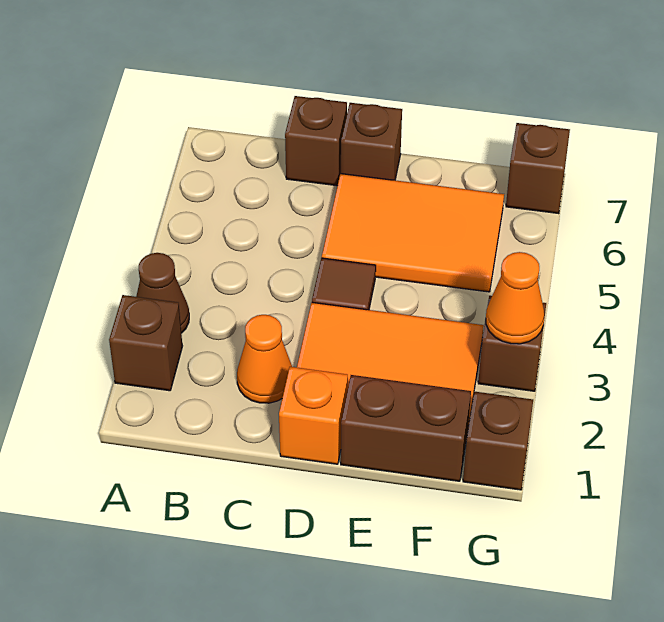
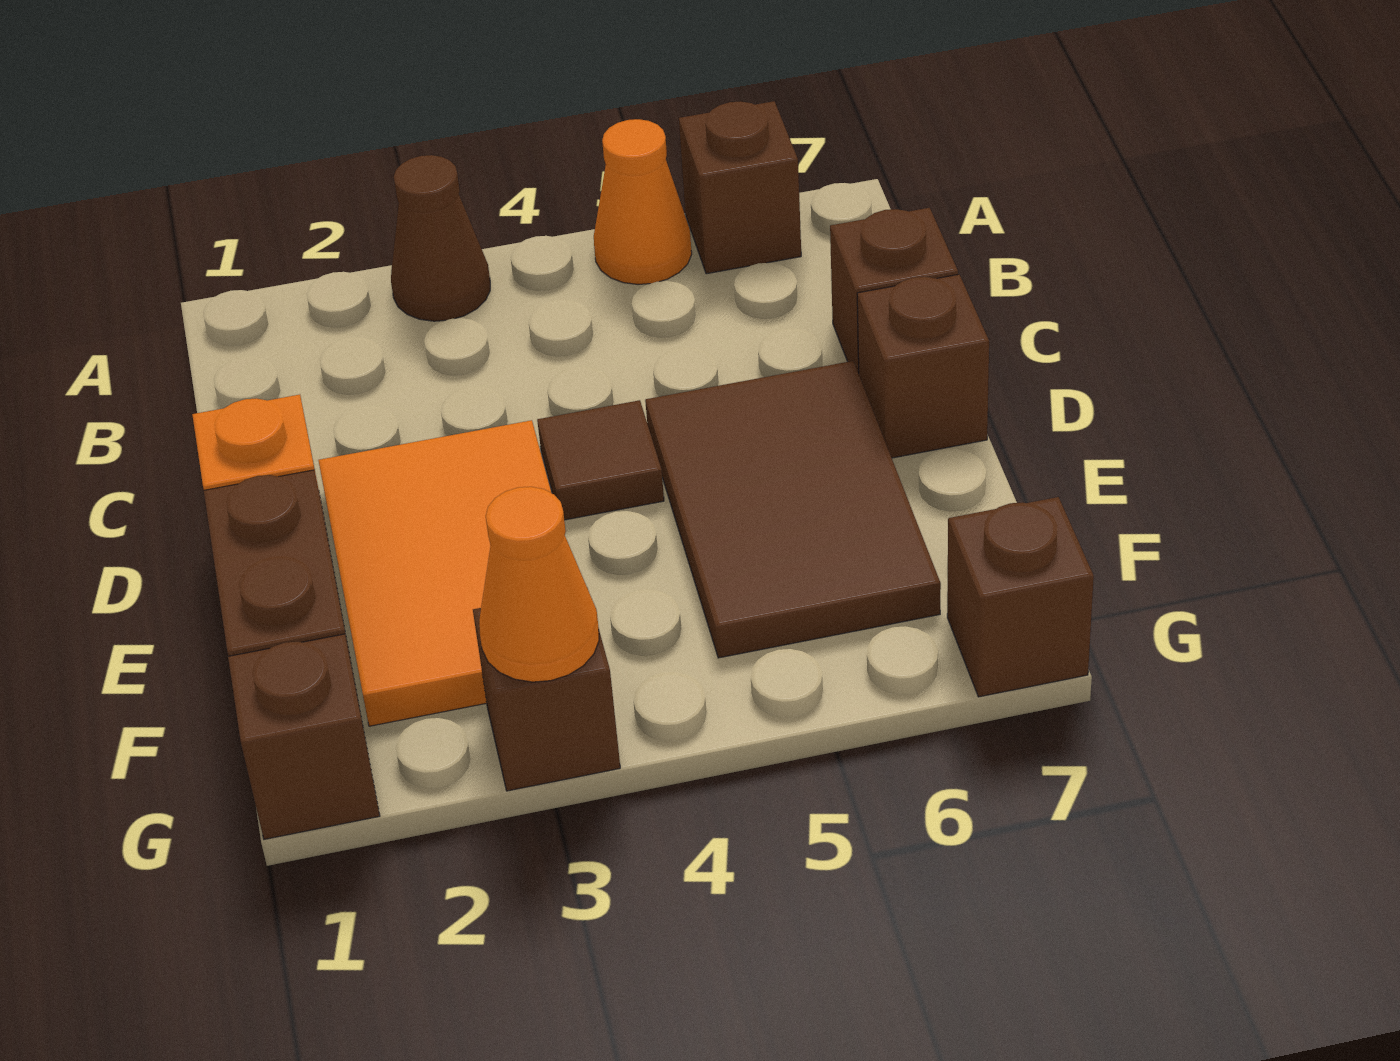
brown 1x1 brick [109,295,182,391] -> brown 1x1 brick moved to [679,101,801,274]
orange 1x1 cone [237,315,292,403] -> orange 1x1 cone moved to [594,119,692,284]
orange 2x3 tile [322,174,504,292] -> brown 2x3 tile [645,361,941,658]

